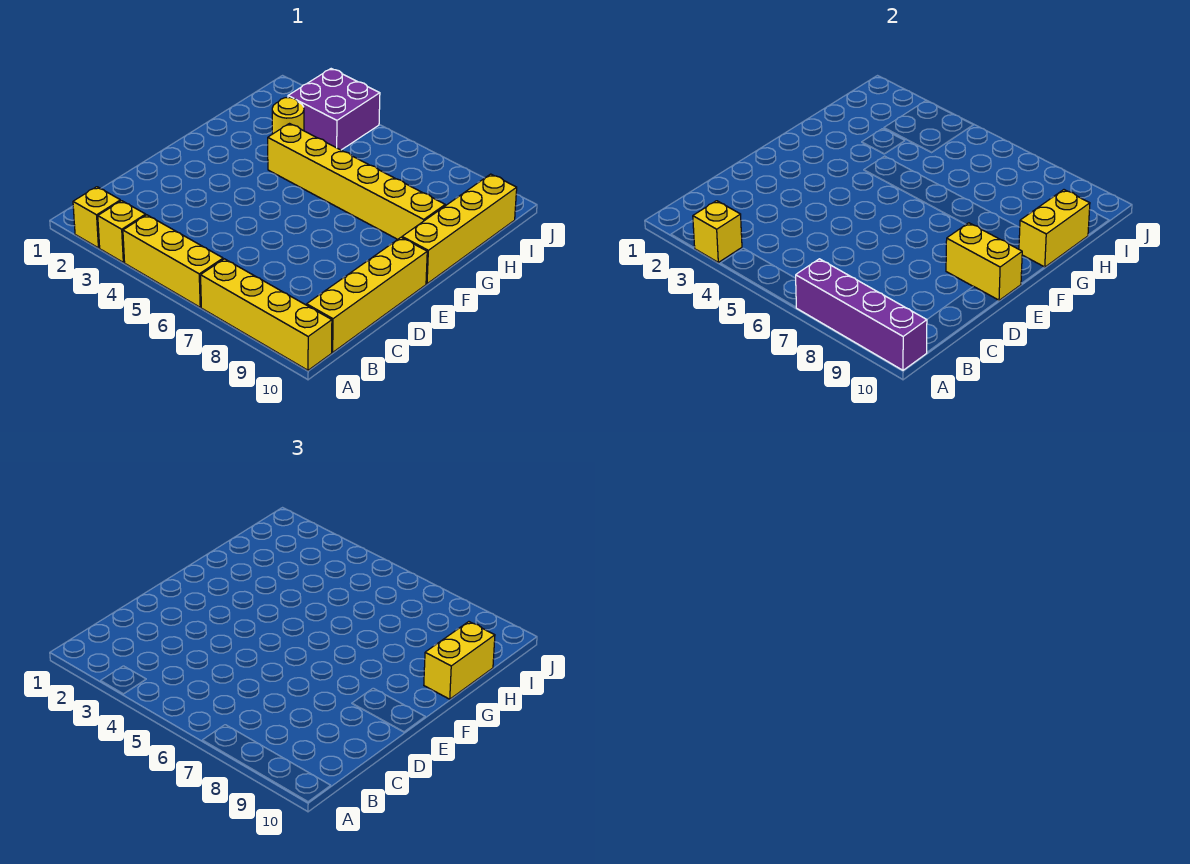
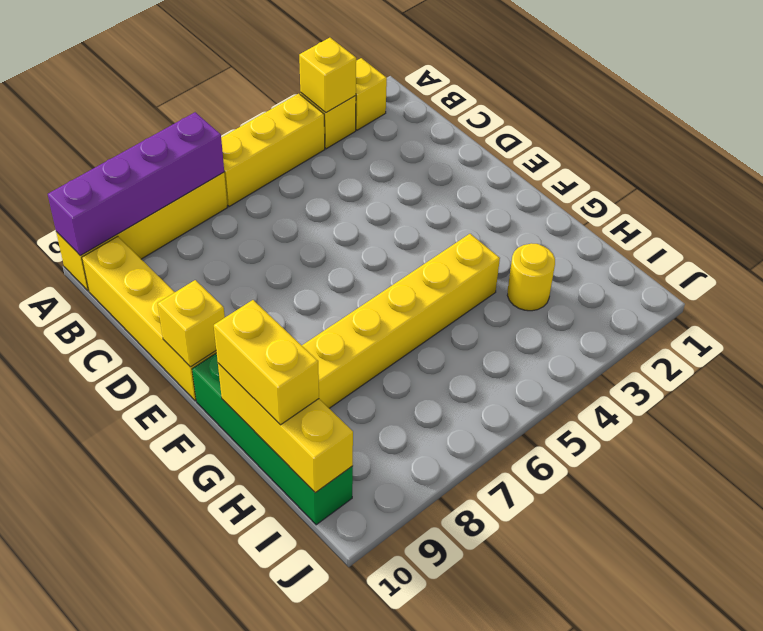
yellow 1x2 brick [946,223,1022,300] -> yellow 1x1 brick [158,280,225,367]
yellow 1x4 brick [402,174,517,284] -> green 1x4 brick [192,353,353,525]
yellow 1x2 brick [1019,190,1090,267] -> yellow 1x3 brick [218,363,353,493]
purple 2x2 brick [288,69,380,150] -> none

